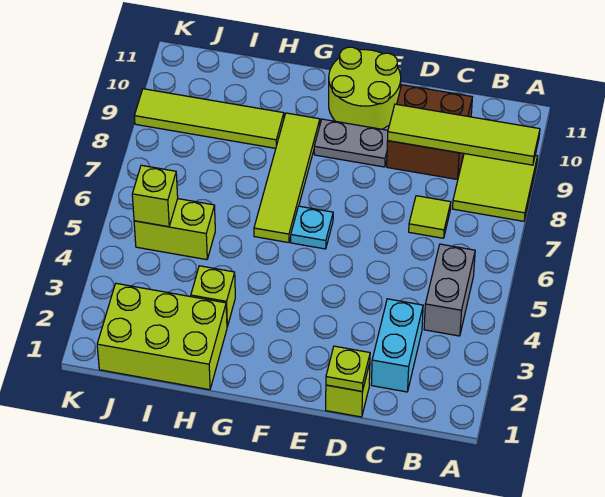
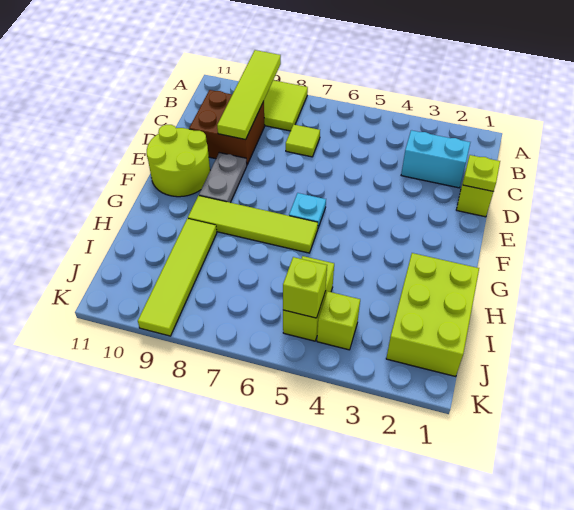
grey 1x2 brick [424,244,475,336] -> none
lime 1x1 brick [191,266,235,327] -> lime 1x1 brick moved to [317,291,360,350]

